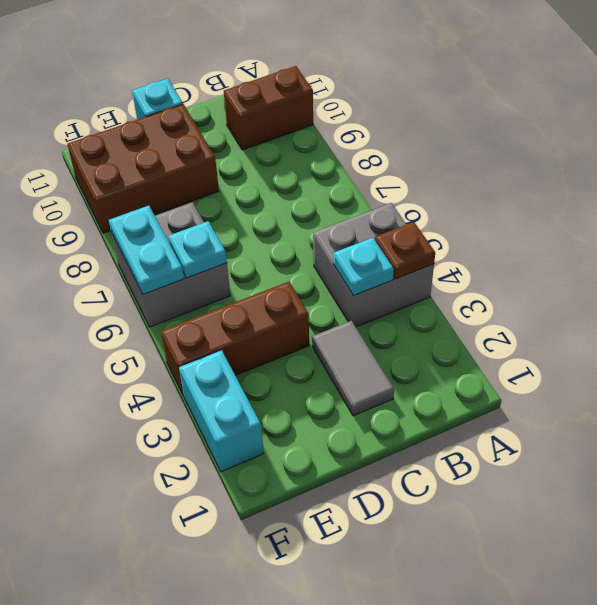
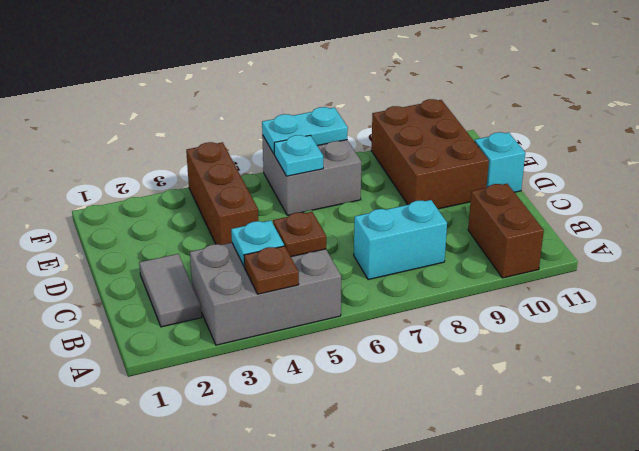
grey 2x2 brick [313,203,434,327] -> grey 2x3 brick [190,243,341,345]
none -> brown 1x1 plate [273,212,326,257]
grey 1x2 tile [312,321,394,416] -> grey 1x2 tile turned to [139,254,202,327]
cyan 1x2 brick [179,350,264,472] -> cyan 1x2 brick moved to [354,200,447,280]

